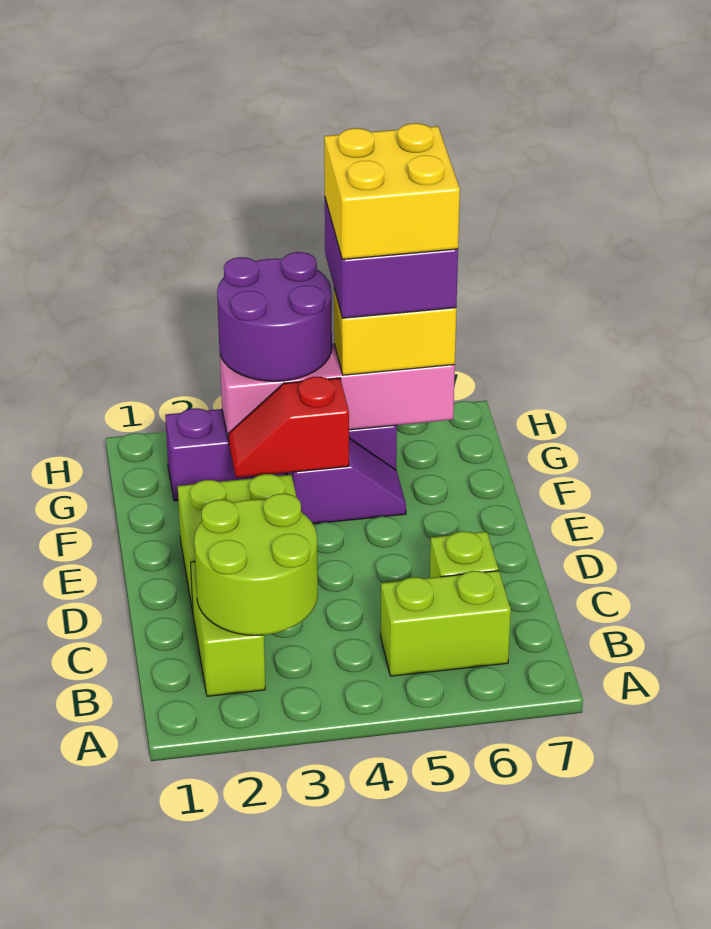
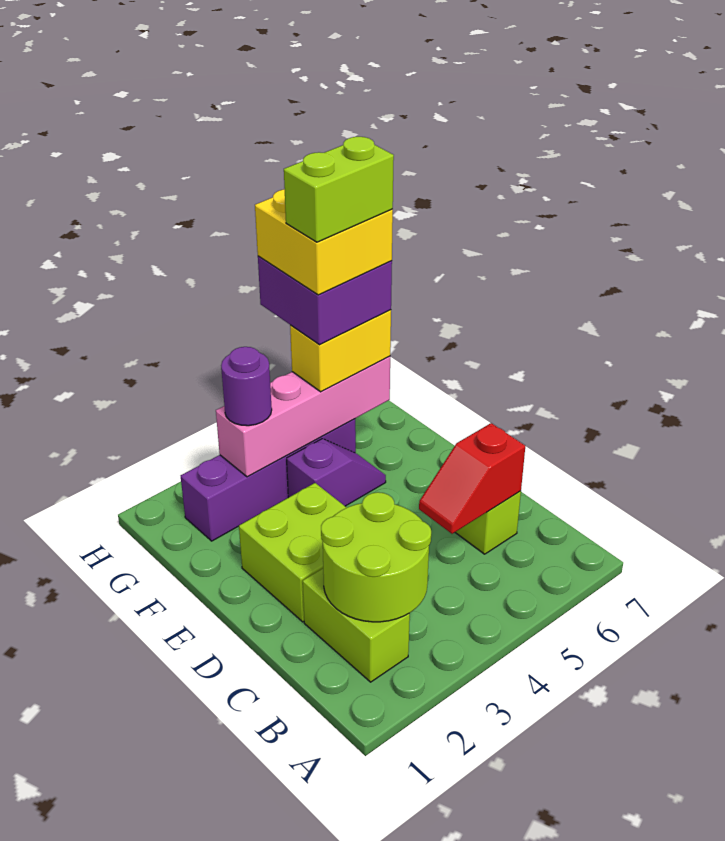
lime 1x2 brick [381,571,511,676] -> lime 1x2 brick moved to [284,137,394,242]
red 1x2 slope [228,377,349,478] -> red 1x2 slope moved to [419,423,525,534]
purple 2x2 round brick [217,252,332,381] -> purple 1x1 round brick [221,347,272,426]

